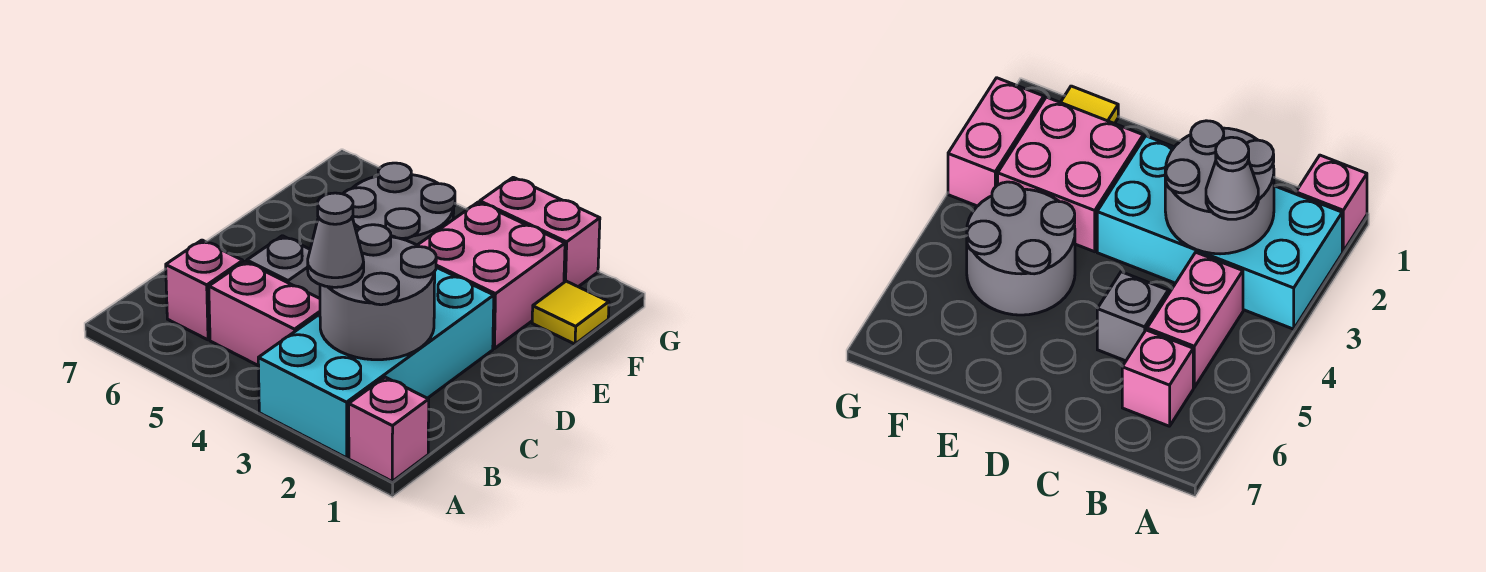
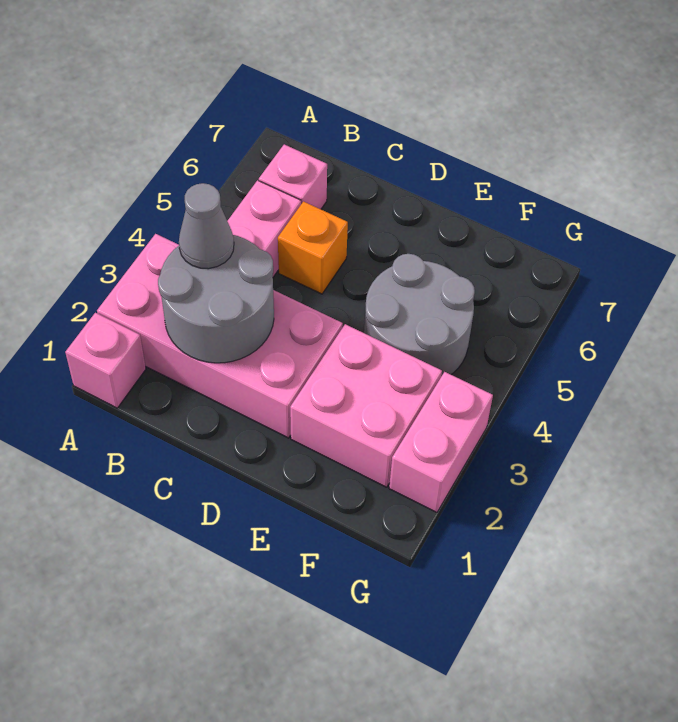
cyan 2x4 brick [258,267,494,458] -> pink 2x4 brick [97,234,343,438]
grey 1x1 brick [247,236,320,298] -> orange 1x1 brick [278,202,348,294]
yellow 1x1 tile [532,281,609,344] -> none

